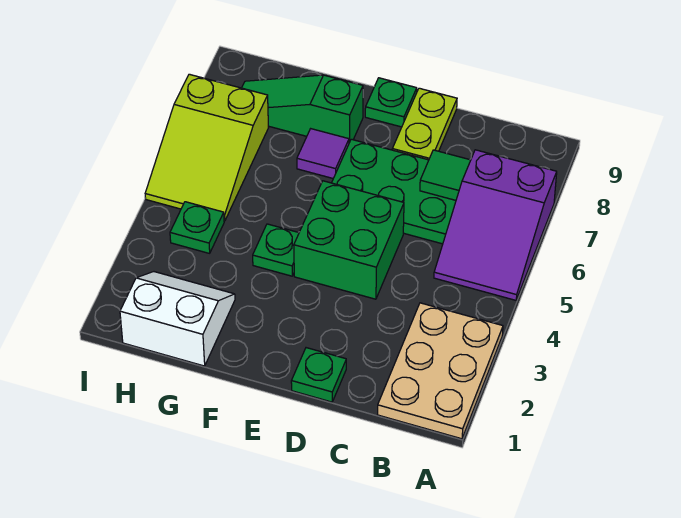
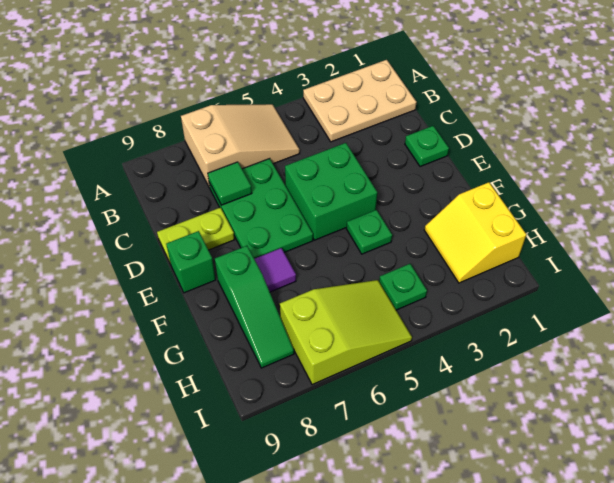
purple 2x3 slope [434,150,557,300] -> tan 2x3 slope [181,104,300,188]
green 1x1 plate [365,78,417,127] -> green 1x1 brick [166,231,216,293]
white 2x2 slope [120,272,235,366] -> yellow 2x2 slope [424,182,526,283]

